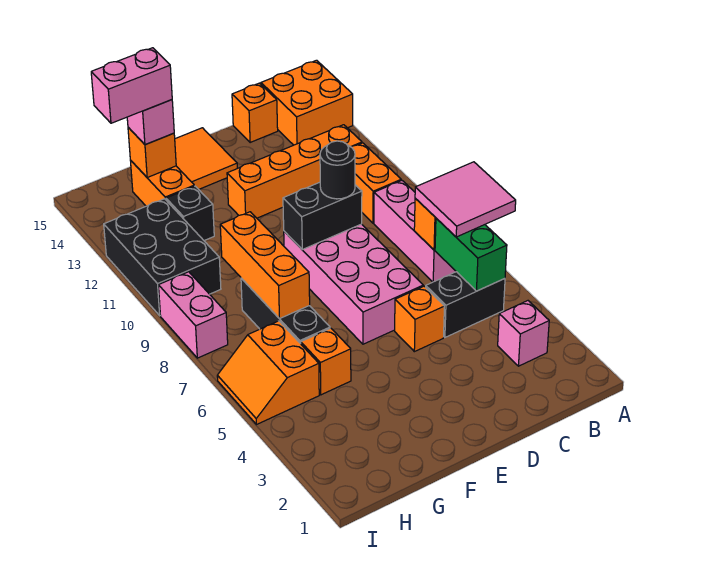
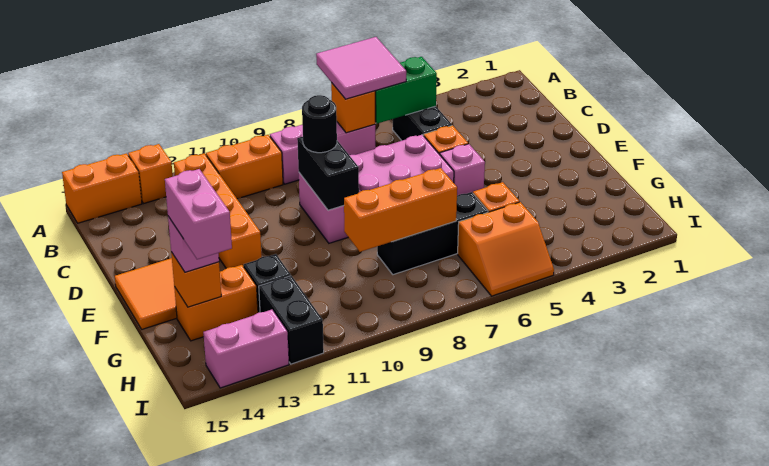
orange 2x2 brick [261,60,353,145] -> orange 1x2 brick [62,153,142,223]
pink 1x1 brick [498,301,549,366] -> pink 1x1 brick moved to [440,144,485,196]
orange 1x1 brick [232,83,278,142] -> orange 1x1 brick moved to [128,144,173,204]
black 2x3 brick [104,199,221,316] -> black 1x2 brick [259,276,324,364]
pink 1x2 brick [158,272,228,358] -> pink 1x2 brick moved to [203,309,289,388]

